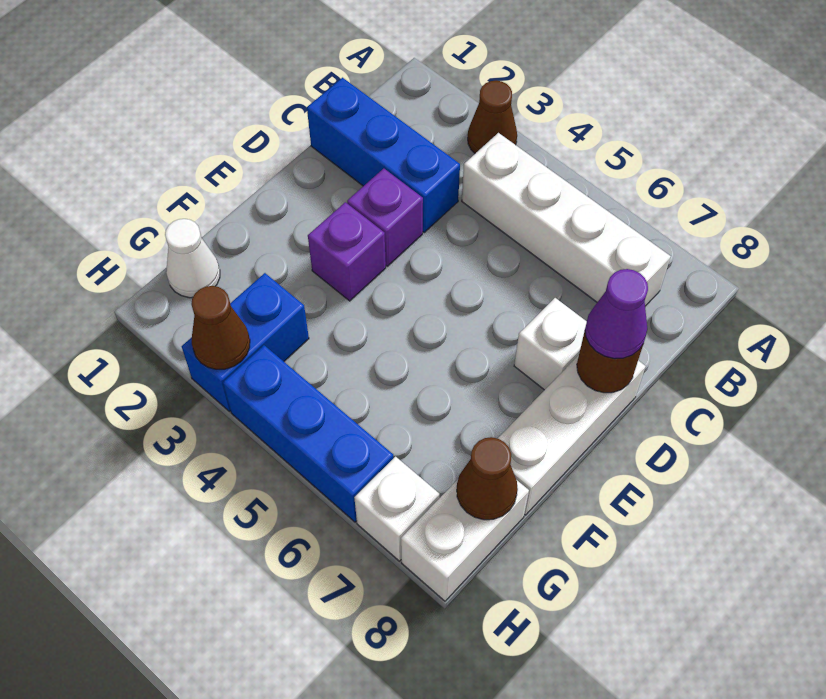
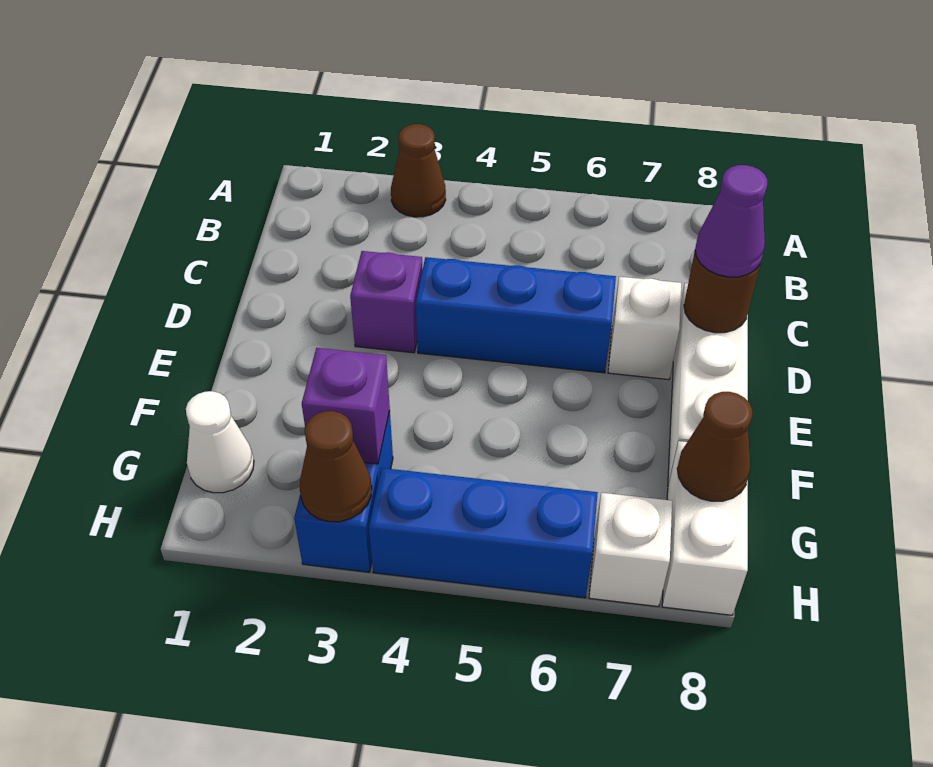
white 1x4 brick [462,133,671,306] -> none
blue 1x3 brick [307,78,460,232] -> blue 1x3 brick moved to [416,257,616,373]
purple 1x1 brick [308,202,386,301] -> purple 1x1 brick moved to [302,348,390,464]

